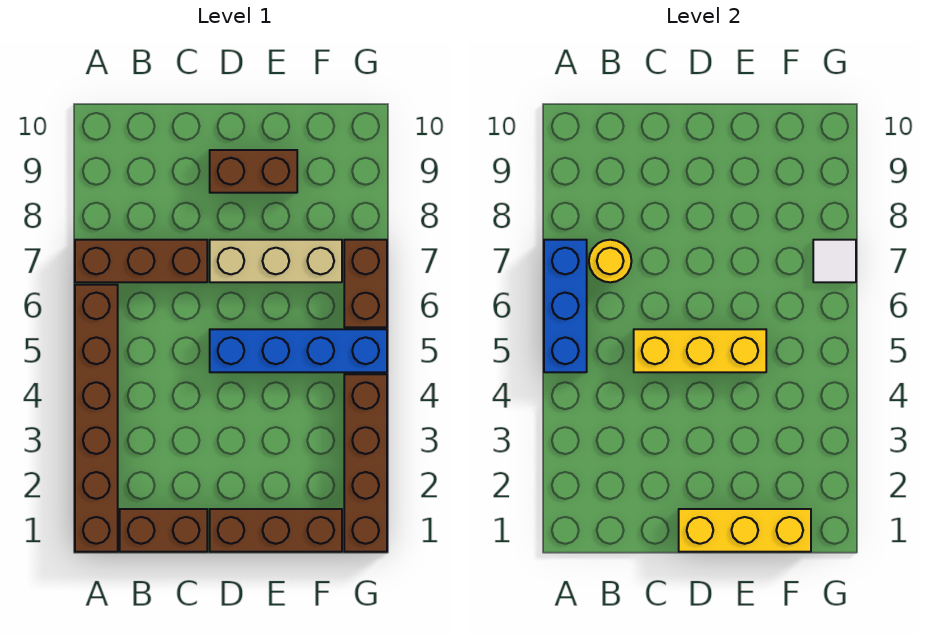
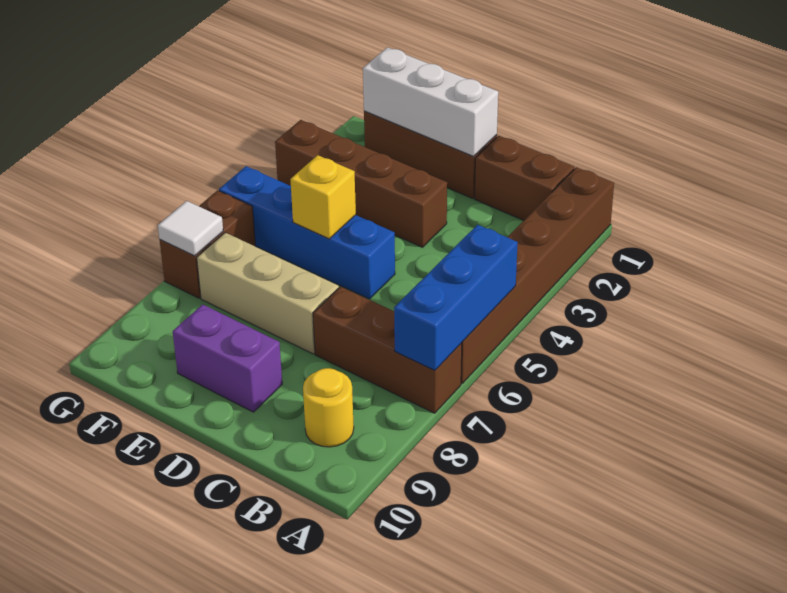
yellow 1x1 round brick [589,240,631,282] -> yellow 1x1 round brick moved to [303,368,354,447]
yellow 1x3 brick [634,329,766,372] -> yellow 1x1 brick [290,155,356,239]
yellow 1x3 brick [679,509,811,552] -> white 1x3 brick [363,47,498,156]
brown 1x2 brick [210,150,297,193] -> purple 1x2 brick [173,304,282,412]
brown 1x4 brick [344,374,387,552] -> brown 1x4 brick turned to [275,120,447,247]

